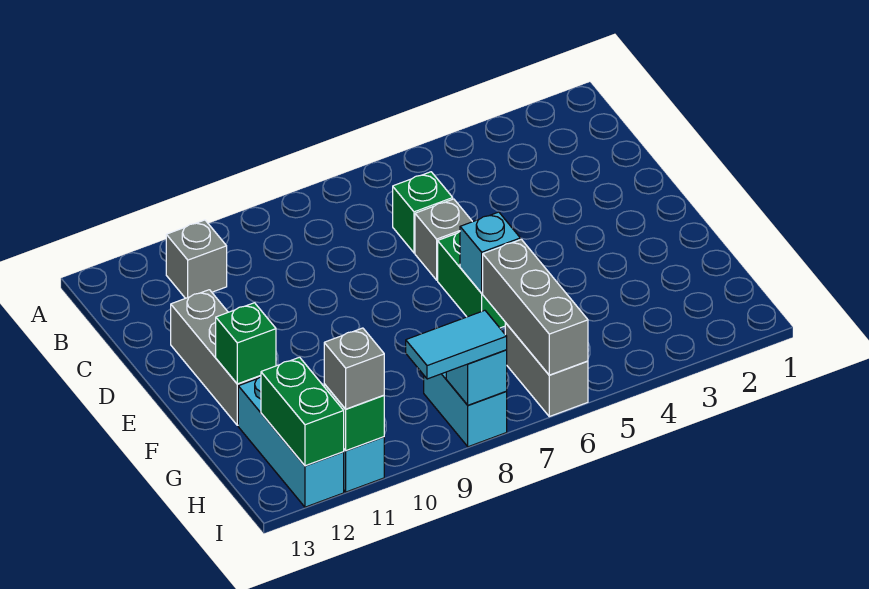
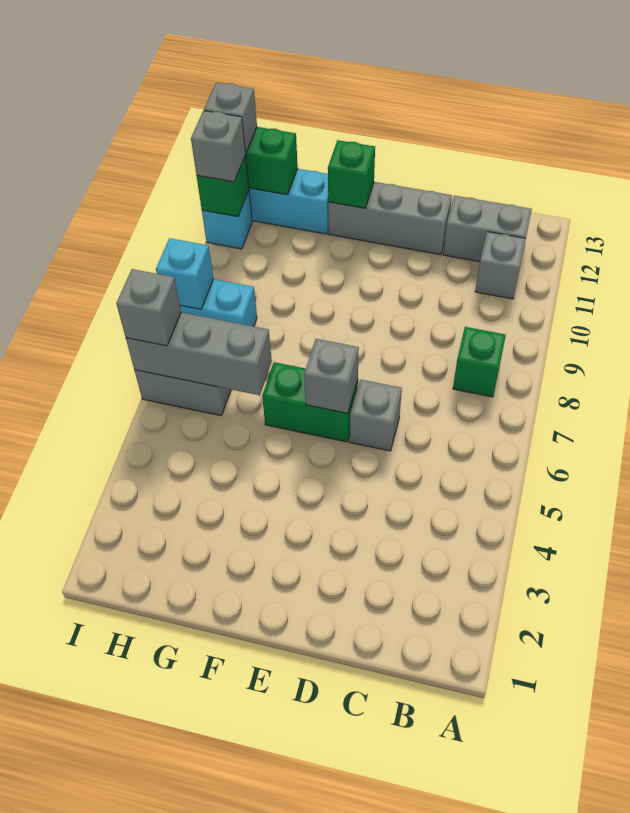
none -> grey 1x2 brick [443,196,532,262]
green 1x1 brick [393,172,453,253] -> green 1x1 brick moved to [453,327,506,397]
none -> grey 1x1 brick [304,339,359,413]
cyan 1x1 brick [460,212,520,293] -> none
none -> grey 1x1 brick [116,269,181,346]
cyan 1x2 tile [406,310,507,379] -> none
none -> grey 1x1 brick [204,83,257,153]

